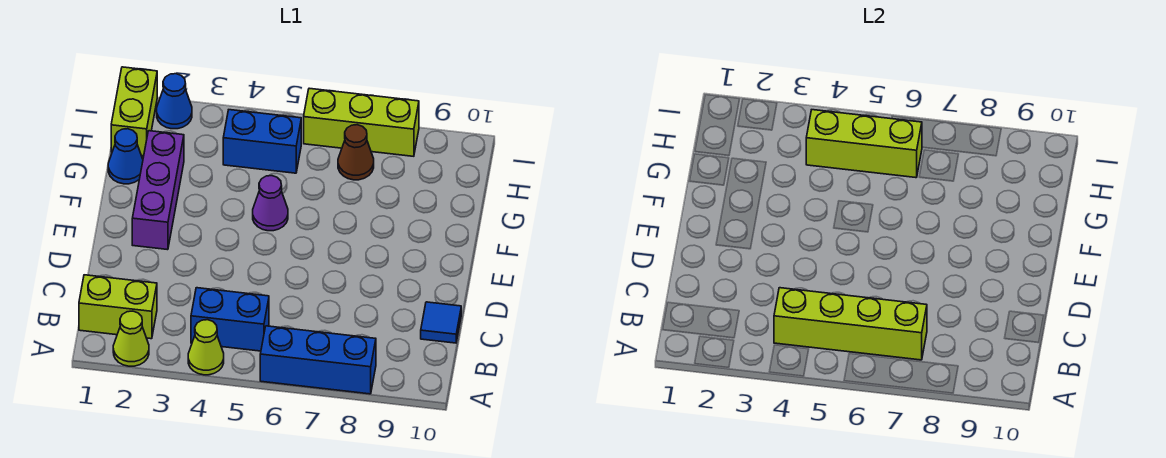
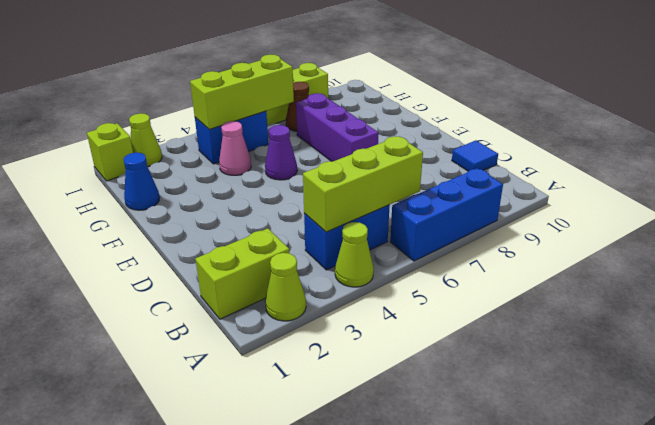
lime 1x4 brick [774,288,927,360] -> lime 1x3 brick [303,136,423,232]
purple 1x3 brick [132,131,184,250] -> purple 1x3 brick moved to [296,93,379,162]
none -> pink 1x1 cone [219,121,251,175]
lime 1x2 brick [111,67,157,156] -> lime 1x1 brick [87,123,133,181]
blue 1x1 cone [157,74,192,129] -> lime 1x1 cone [129,113,162,167]

